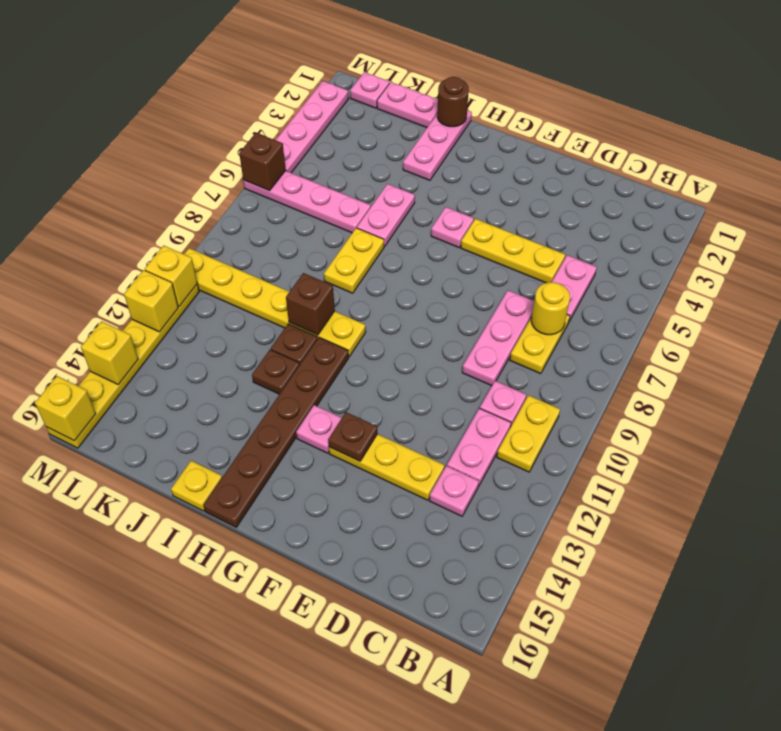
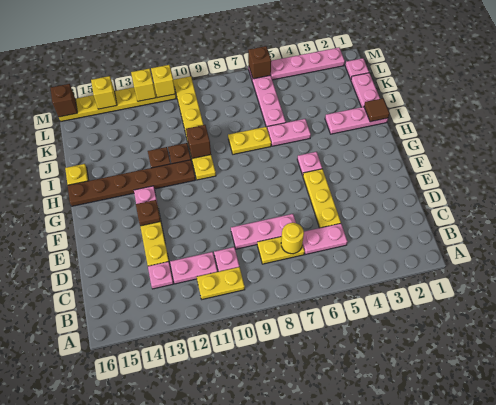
brown 1x1 round brick [437,77,469,127] -> brown 1x1 tile [364,98,389,122]
yellow 1x1 brick [35,376,96,441] -> brown 1x1 brick [51,84,77,117]

